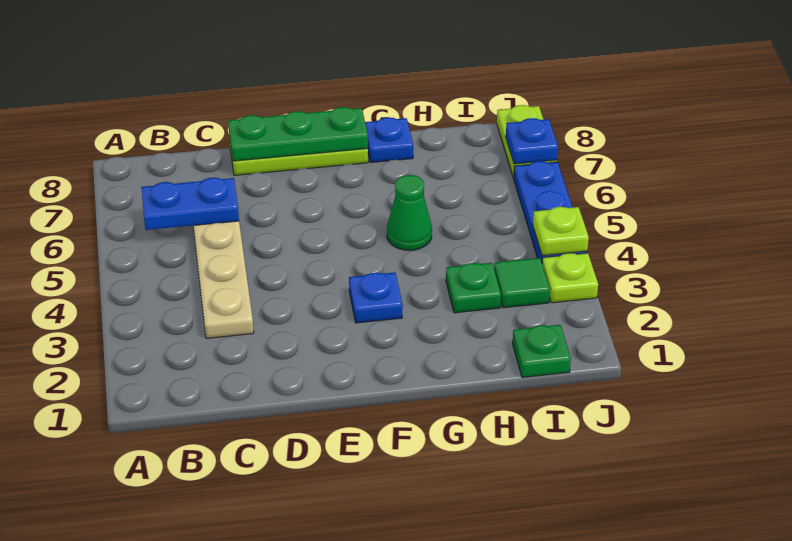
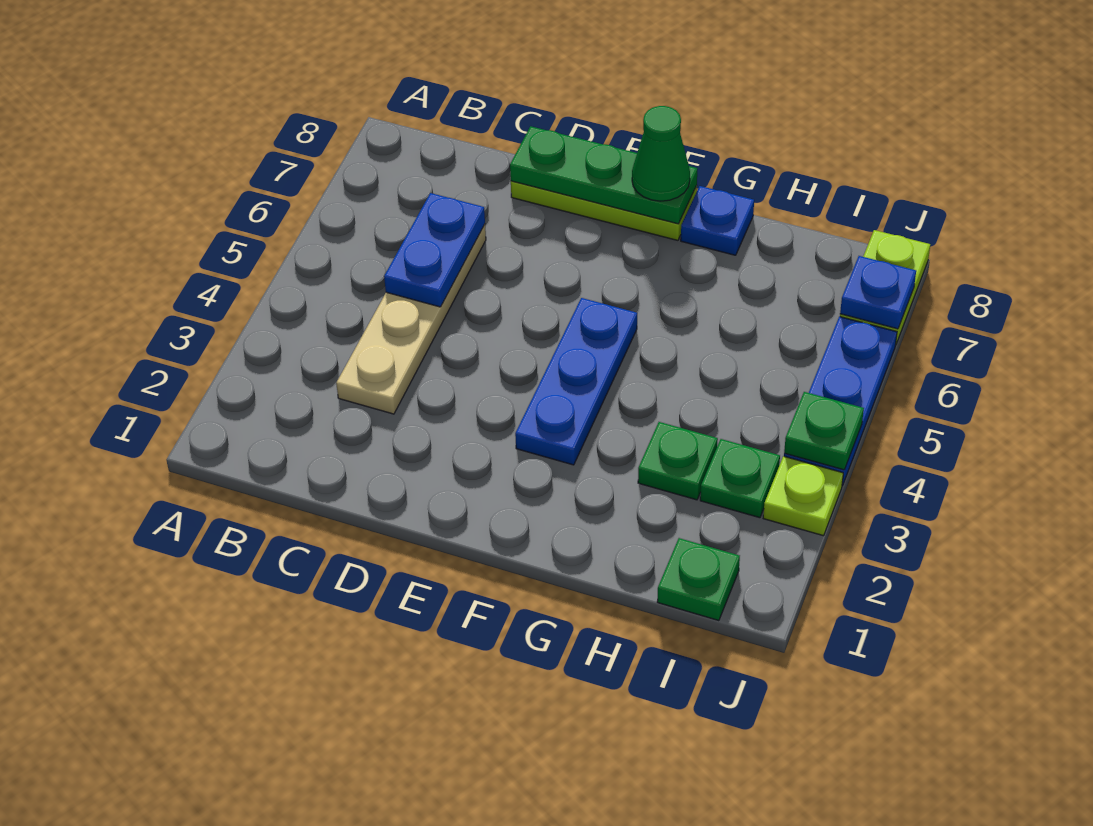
blue 1x2 plate [141,178,239,230] -> blue 1x2 plate turned to [384,193,485,307]
blue 1x1 plate [349,272,403,323] -> blue 1x3 plate [515,298,637,465]
green 1x1 cone [387,175,432,250] -> green 1x1 cone moved to [632,106,690,201]
green 1x1 tile [494,258,550,308] -> green 1x1 plate [700,439,780,518]
lime 1x1 plate [533,207,589,256] -> green 1x1 plate [784,392,864,470]

